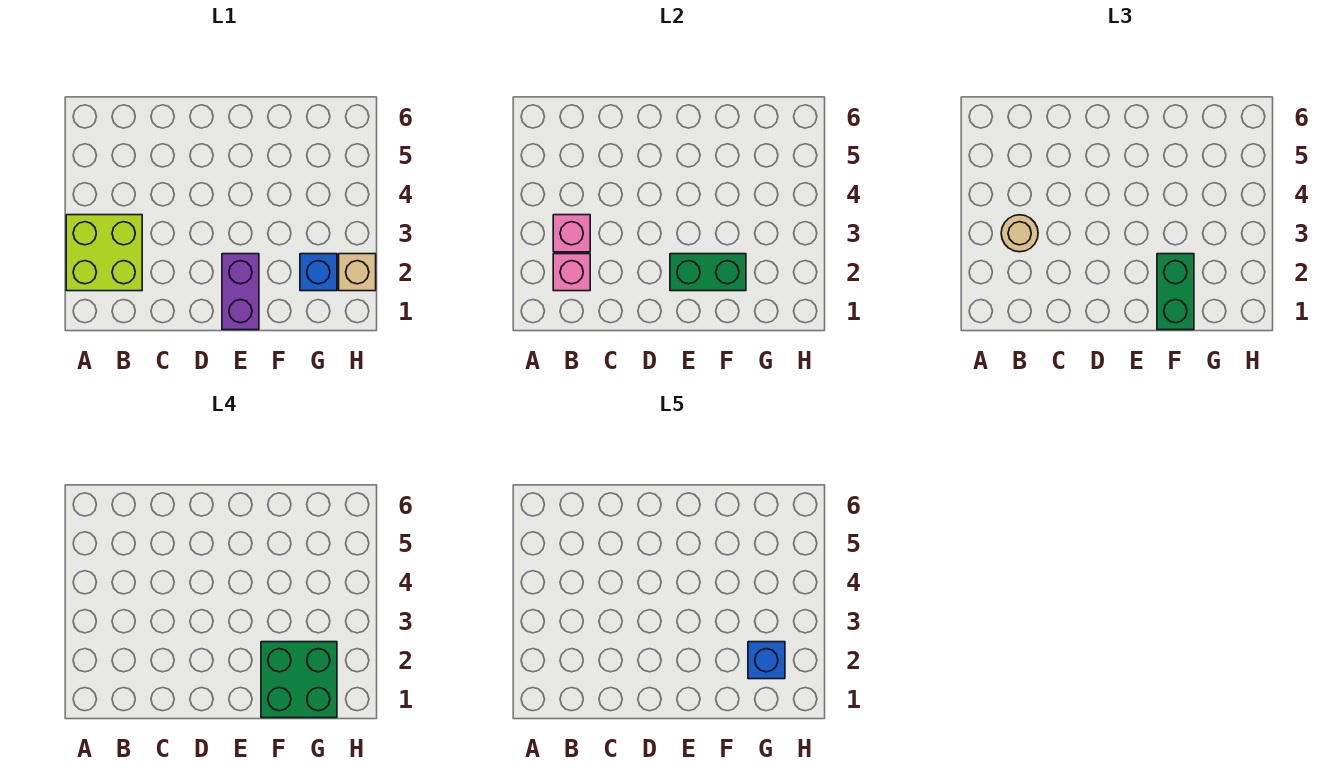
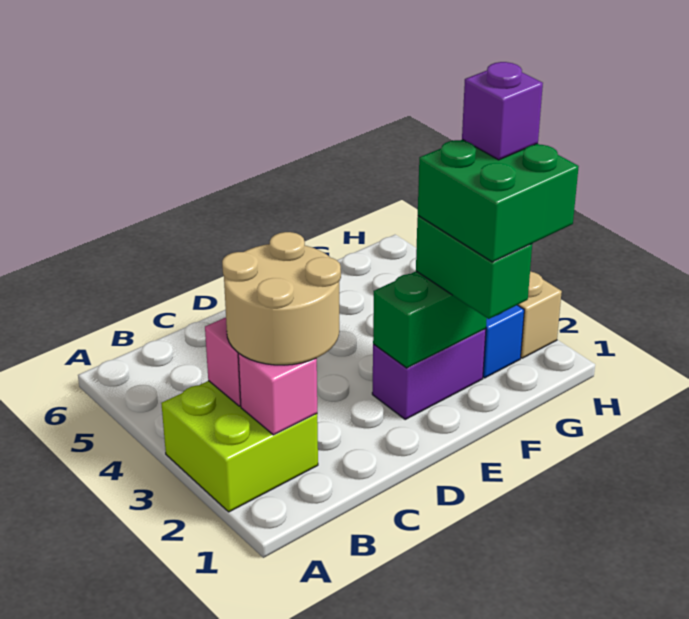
tan 1x1 round brick [1001,215,1038,252] -> tan 2x2 round brick [222,232,341,365]
purple 1x2 brick [222,254,259,330] -> purple 1x2 brick turned to [372,329,486,419]
blue 1x1 brick [748,642,785,679] -> purple 1x1 brick [462,62,543,160]

